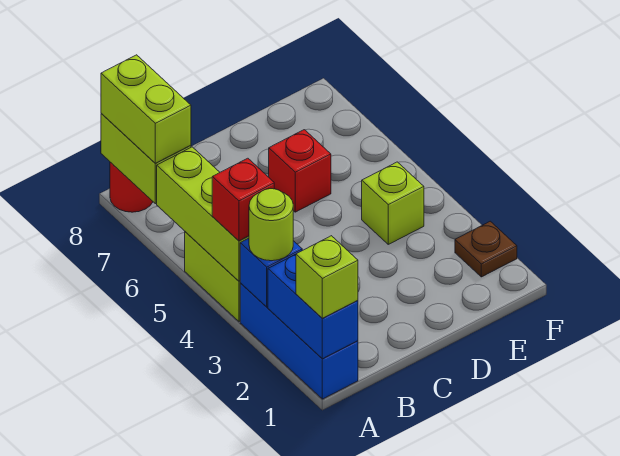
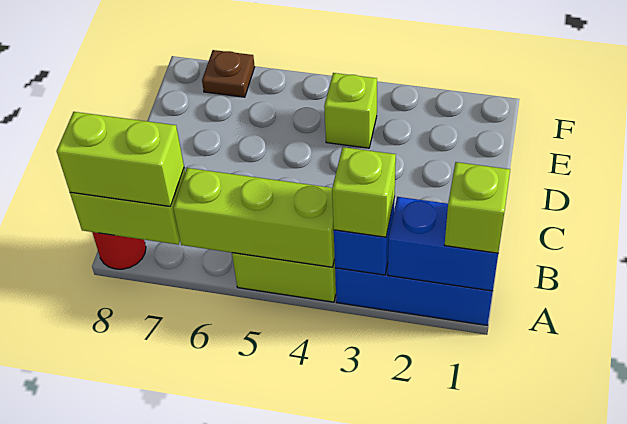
lime 1x1 round brick [249,189,293,261] -> lime 1x1 brick [332,147,396,237]
red 1x1 brick [212,158,274,241] -> none
red 1x1 brick [269,130,331,212] -> none
brown 1x1 plate [455,221,517,277] -> brown 1x1 plate moved to [202,50,255,97]

